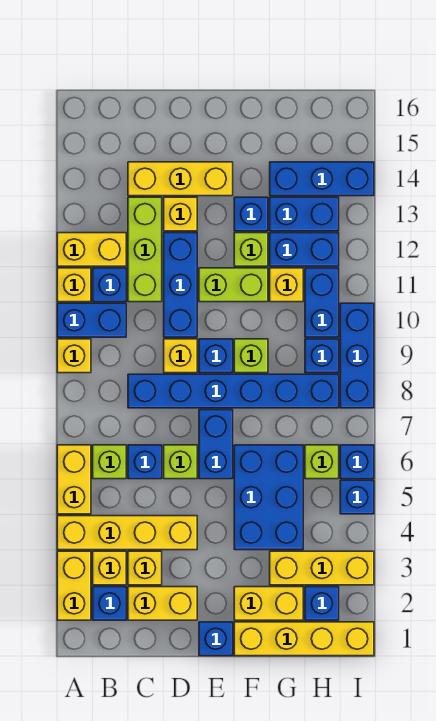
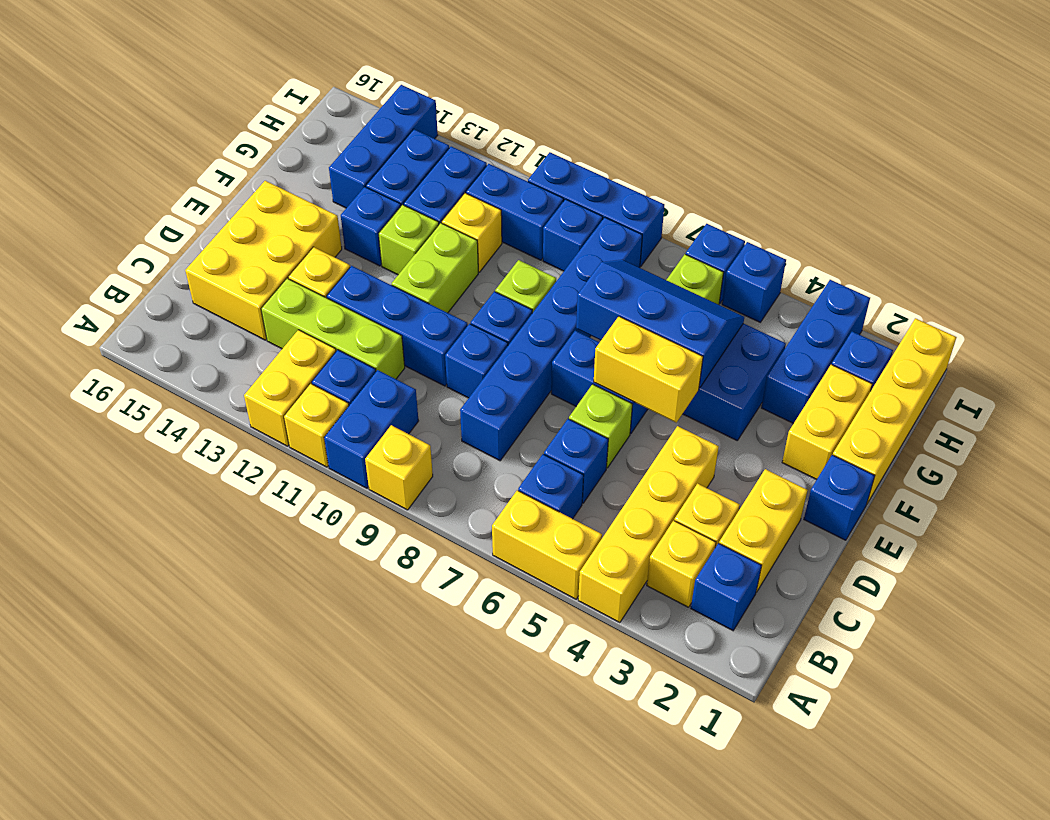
yellow 1x2 brick [57,551,91,620] -> yellow 1x2 brick moved to [594,316,703,423]
lime 1x1 brick [93,445,126,479] -> blue 1x1 brick [518,454,584,519]
yellow 1x3 brick [128,162,233,196] -> yellow 2x3 brick [185,181,342,340]
yellow 1x1 brick [164,339,197,373] -> blue 1x1 brick [445,324,508,398]
none -> blue 2x3 slope [576,260,744,388]
yellow 1x3 brick [270,551,374,585] -> blue 1x3 brick [761,280,870,424]

